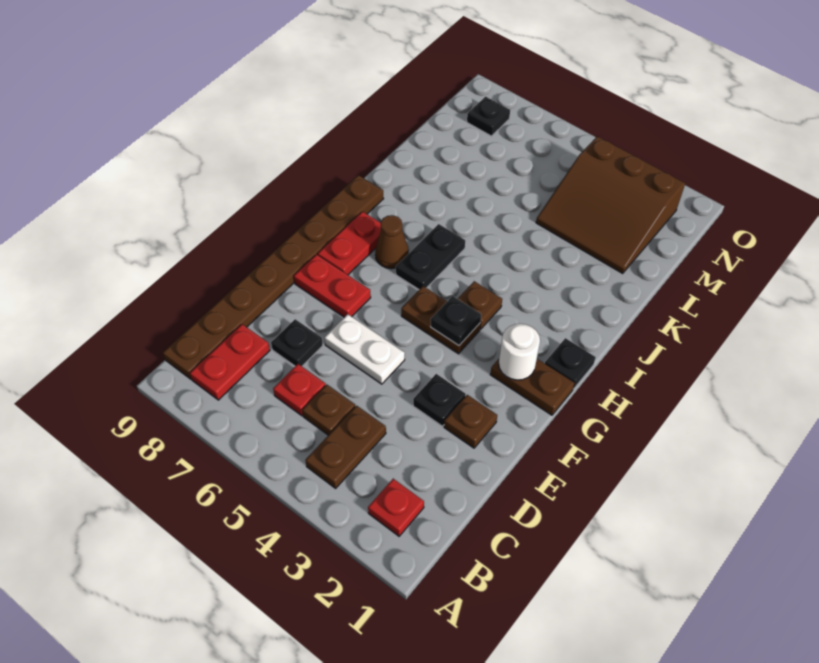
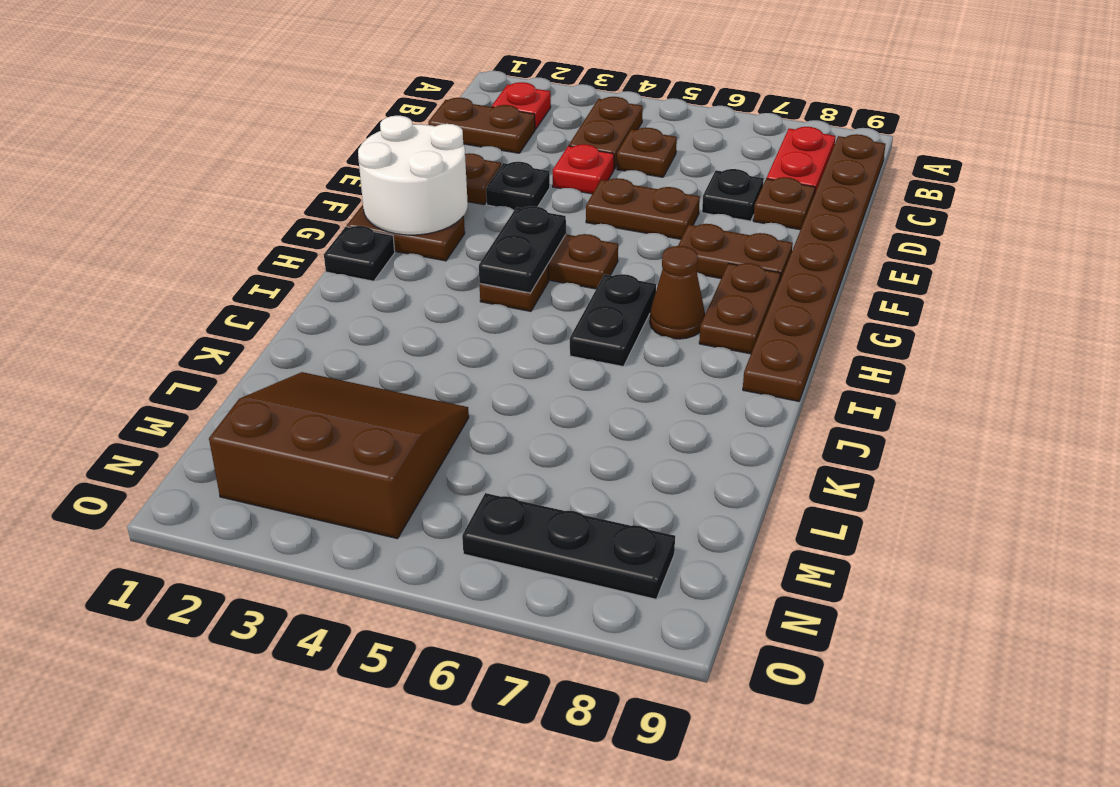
none -> brown 1x2 plate [428,98,535,153]
red 1x1 plate [273,364,326,416] -> red 1x1 plate moved to [553,144,614,194]
none -> brown 1x1 plate [753,177,815,230]
white 1x2 plate [325,314,405,384] -> brown 1x2 plate [586,178,700,239]
red 1x2 plate [294,255,371,317] -> brown 1x2 plate [678,224,793,280]
white 1x1 round brick [499,324,540,380] -> white 2x2 round brick [358,116,468,235]
black 1x1 plate [431,296,481,345] -> black 1x2 plate [479,206,566,293]
red 1x2 plate [318,212,381,275] -> brown 1x2 plate [699,263,781,354]
black 1x1 plate [467,97,510,136] -> black 1x3 plate [462,493,675,599]

